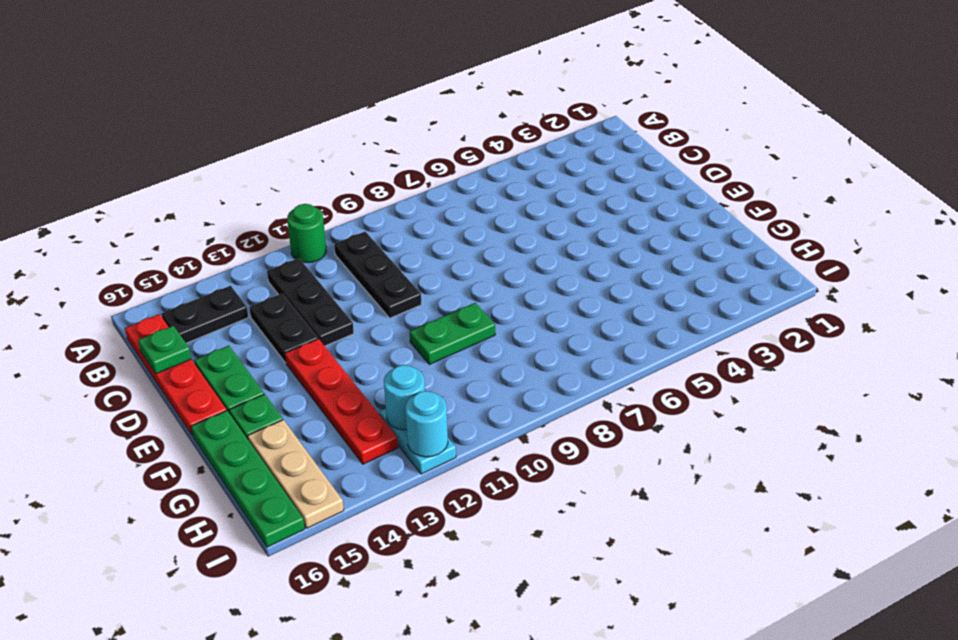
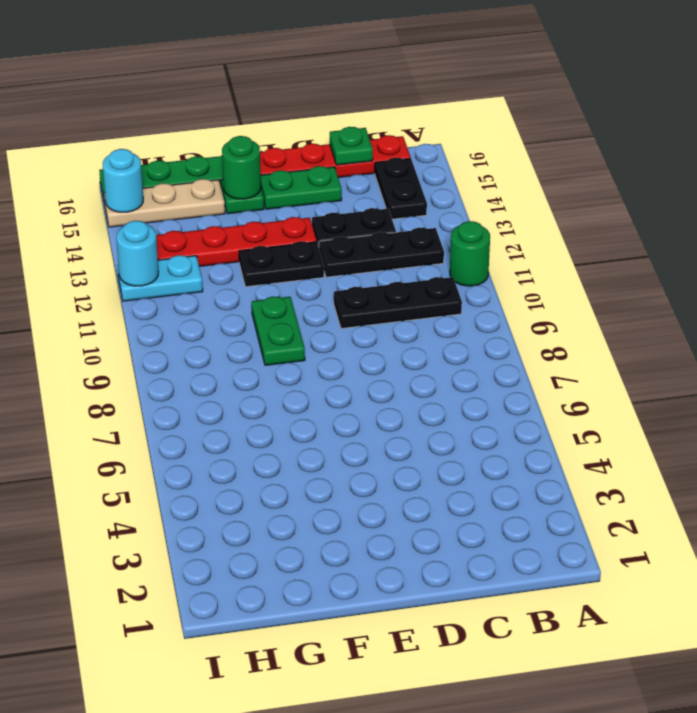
none -> black 1x2 plate [239,241,324,287]
none -> green 1x1 round brick [222,136,261,199]
cyan 1x1 round brick [384,365,425,430] -> cyan 1x1 round brick moved to [103,149,143,212]

